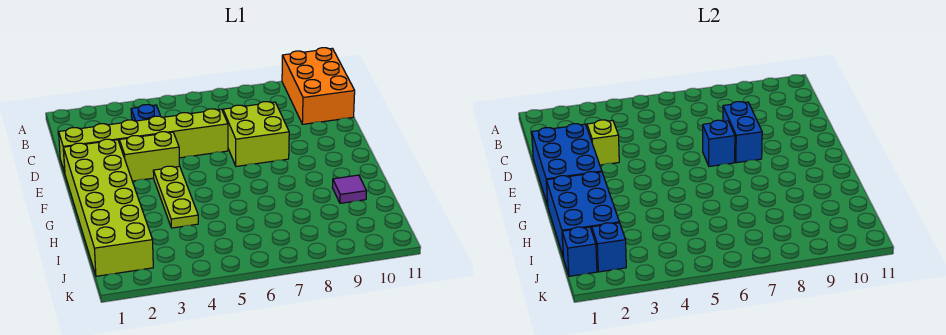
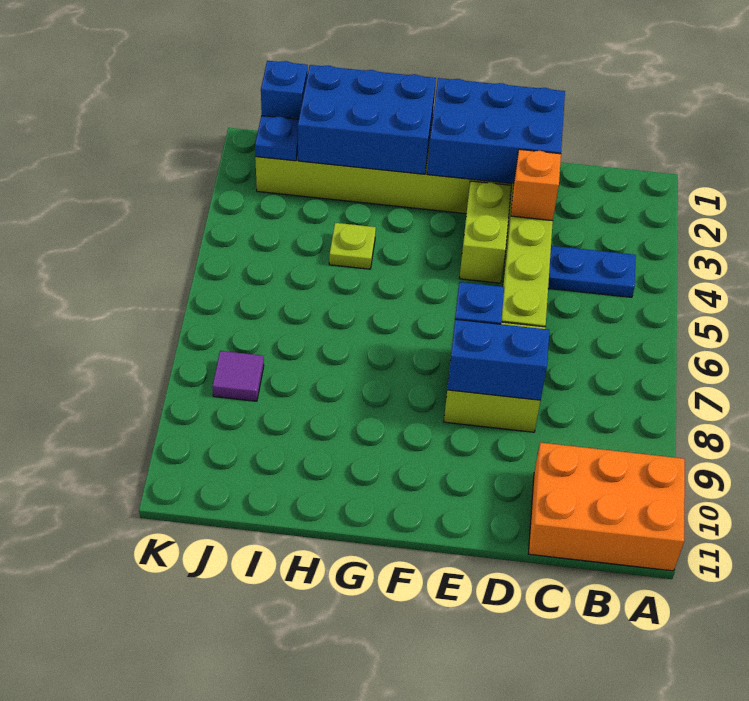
lime 1x1 brick [587,120,619,165] -> orange 1x1 brick [511,149,561,221]
lime 1x3 plate [153,166,198,228] -> lime 1x1 plate [329,223,376,269]
purple 1x1 tile [332,175,367,203] -> purple 1x1 tile moved to [212,351,264,401]
blue 1x1 brick [592,223,626,272] -> blue 1x1 plate [255,116,299,161]

